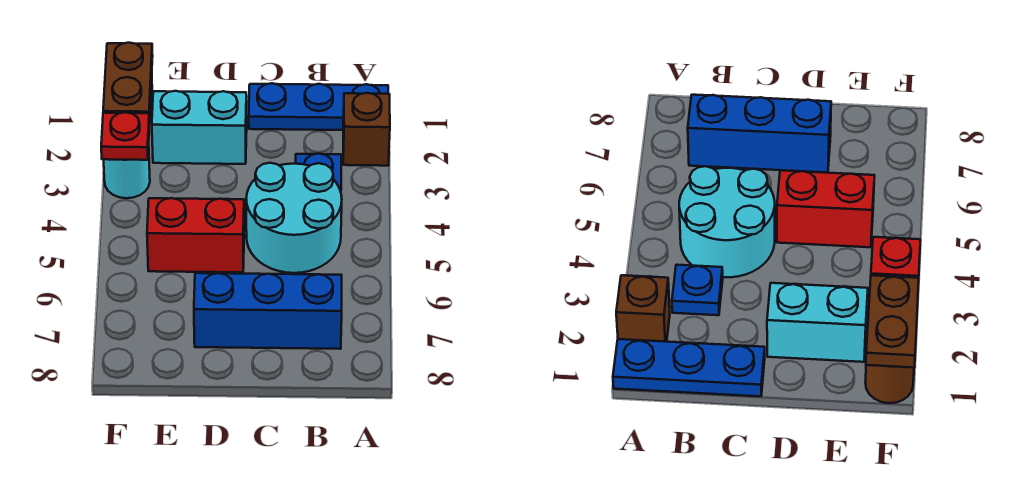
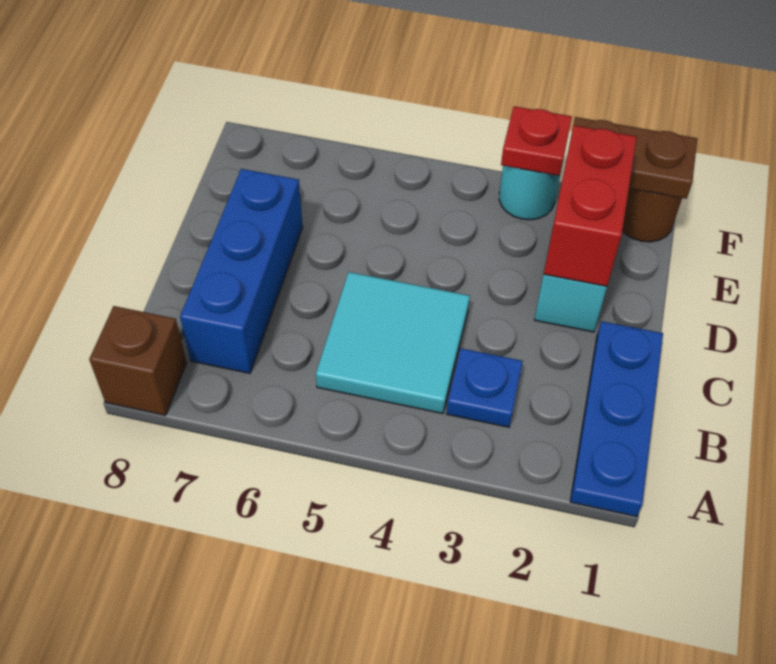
brown 1x1 brick [343,93,390,166] -> brown 1x1 brick moved to [89,306,187,415]
cyan 2x2 round brick [246,163,342,273] -> cyan 2x2 tile [316,272,470,414]
red 1x2 brick [147,198,244,272] -> red 1x2 brick moved to [544,125,637,286]

